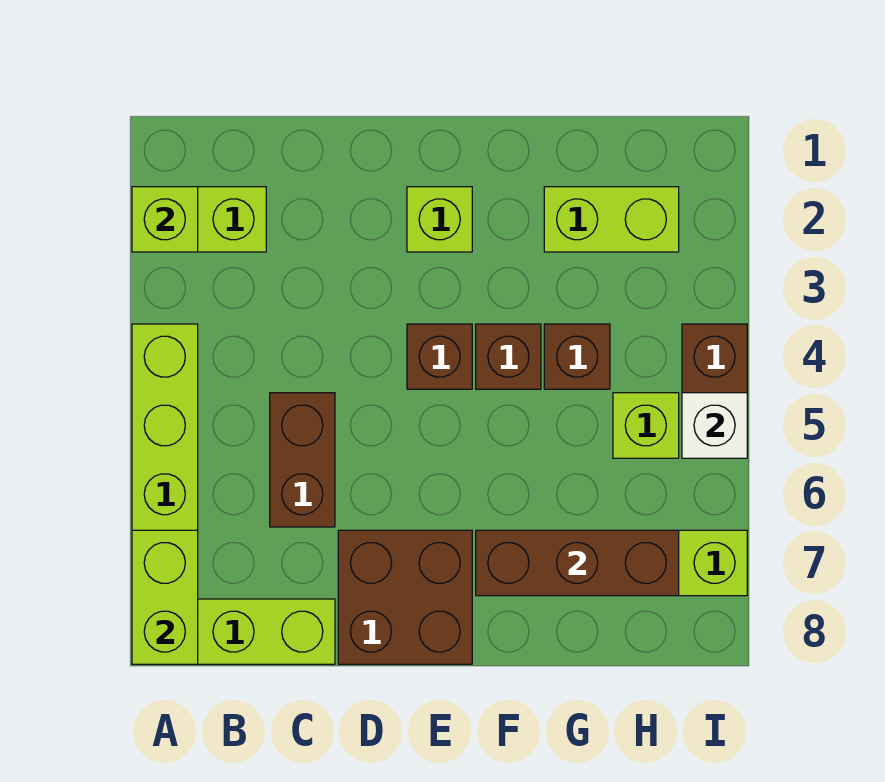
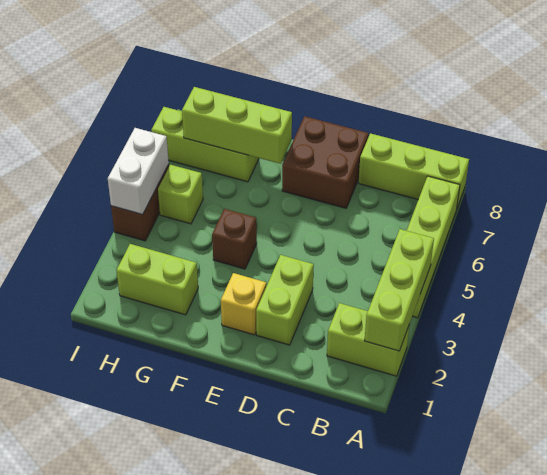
lime 1x1 brick [132,187,198,252] -> lime 1x3 brick [364,229,434,351]
lime 1x2 brick [132,530,198,664] -> lime 1x2 brick moved to [256,255,314,345]
brown 1x2 brick [270,393,335,527] -> none
lime 1x1 brick [407,187,472,252] -> yellow 1x1 brick [221,273,266,335]
brown 1x1 brick [407,324,472,389] -> none
brown 1x3 brick [476,530,679,596] -> lime 1x3 brick [182,87,292,164]
brown 1x1 brick [544,324,610,389] -> none
white 1x1 brick [682,393,747,458] -> white 1x2 brick [108,128,169,215]

